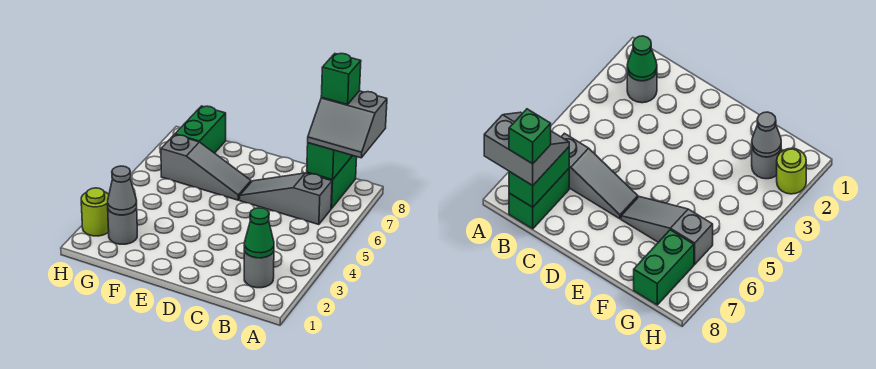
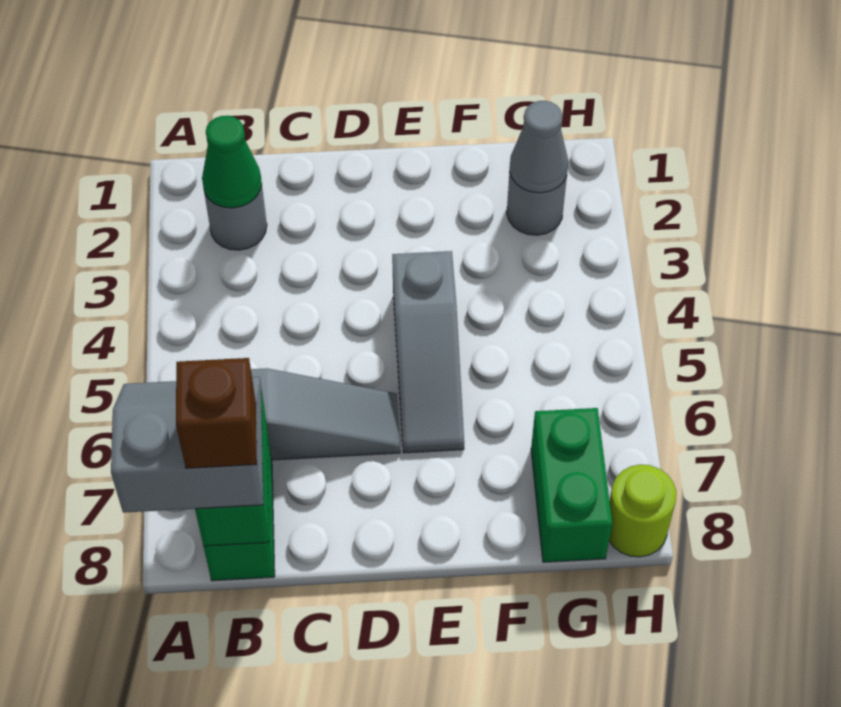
green 1x1 brick [321,53,361,105] -> brown 1x1 brick [176,358,257,468]
grey 1x3 slope [161,135,251,200] -> grey 1x3 slope turned to [392,251,464,453]
lime 1x1 round brick [81,188,109,236] -> lime 1x1 round brick moved to [609,464,676,557]

